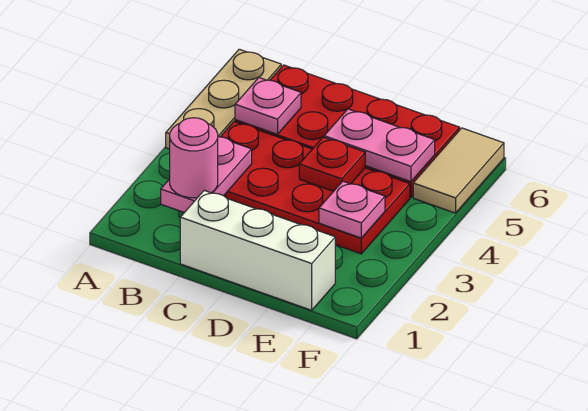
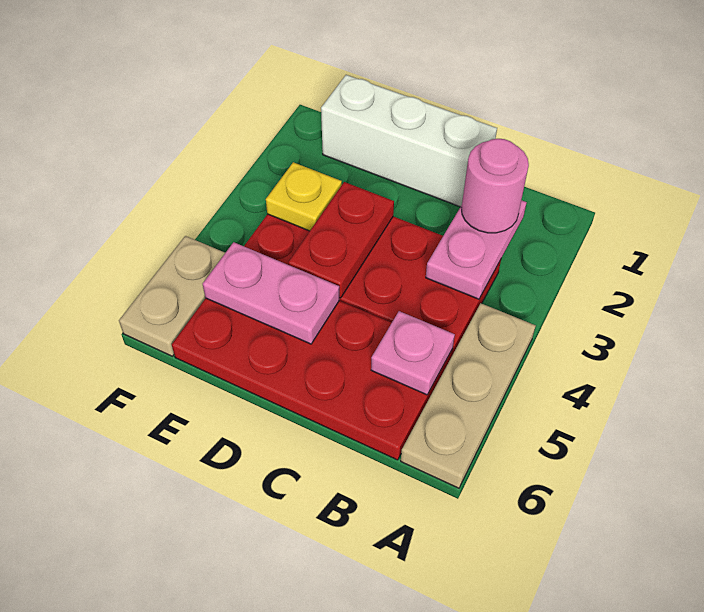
red 1x1 plate [299,137,365,191] -> red 1x2 plate [288,182,394,298]
pink 1x1 plate [319,181,385,238] -> yellow 1x1 plate [266,162,342,231]
tan 1x2 tile [413,128,504,213] -> tan 1x2 plate [119,236,225,356]

